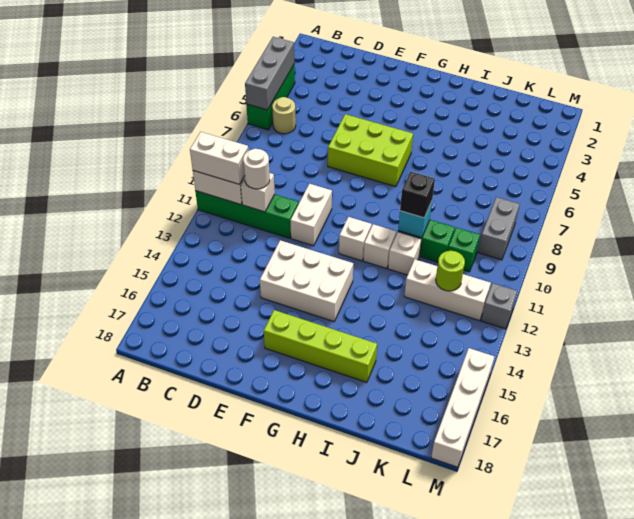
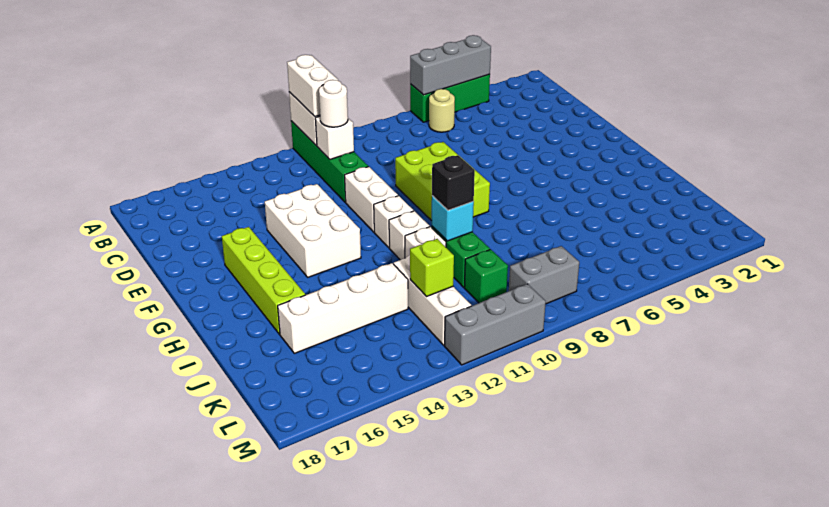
lime 2x3 brick [328,114,413,187] -> lime 2x3 brick moved to [395,142,490,221]
white 1x2 brick [290,184,332,246] -> white 1x2 brick turned to [345,167,398,232]
lime 1x1 round brick [436,251,465,291] -> lime 1x1 brick [410,239,454,297]
grey 1x1 brick [481,283,517,329] -> grey 1x3 brick [445,284,546,365]
white 1x4 brick [431,348,494,467] -> white 1x4 brick moved to [278,263,408,353]

